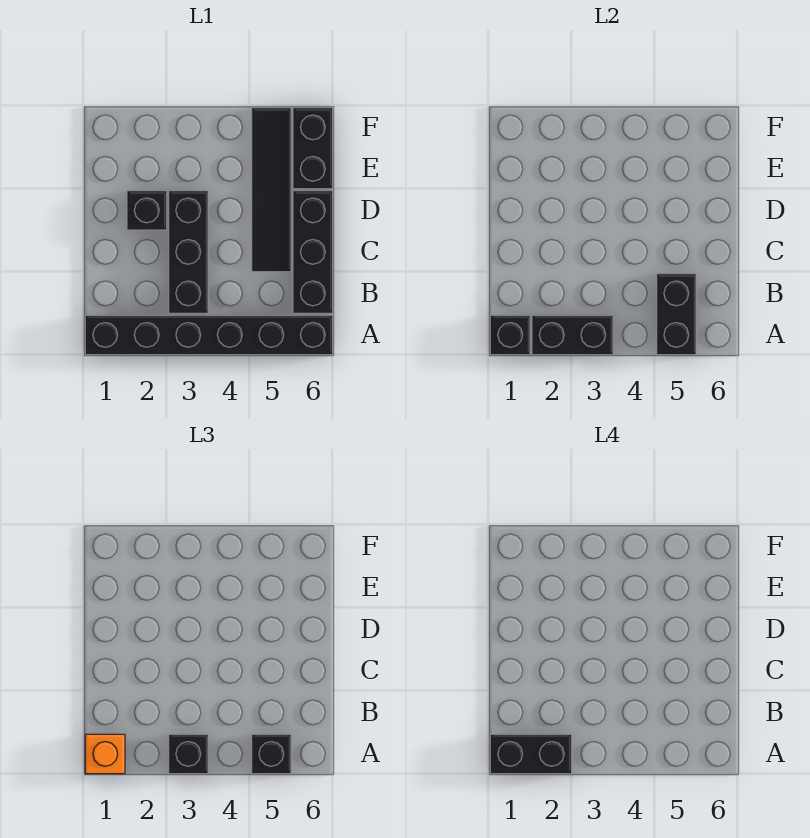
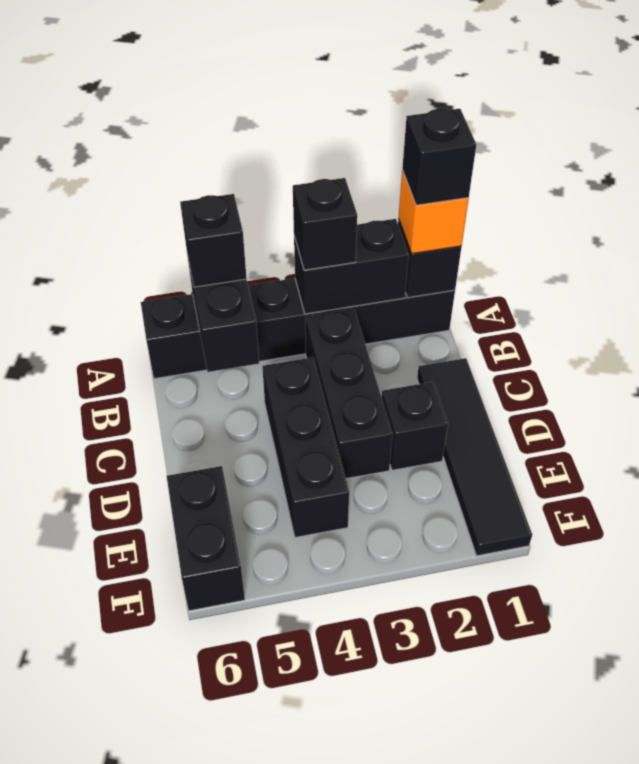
black 1x2 brick [490,734,572,774] -> black 1x1 brick [402,109,476,205]
black 1x3 brick [293,191,333,313] -> black 1x3 brick moved to [262,357,349,537]
black 1x4 tile [252,108,291,272] -> black 1x4 tile moved to [417,358,532,556]

